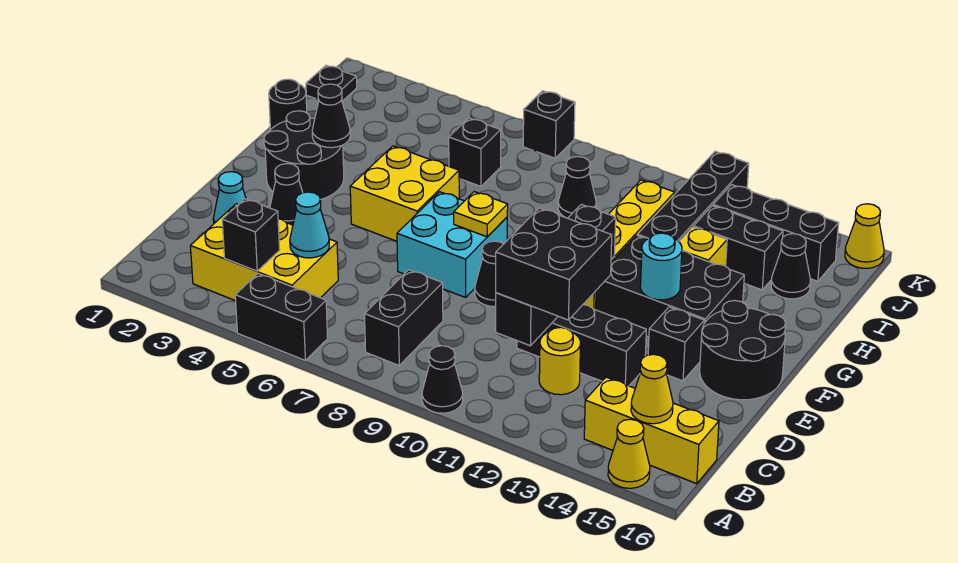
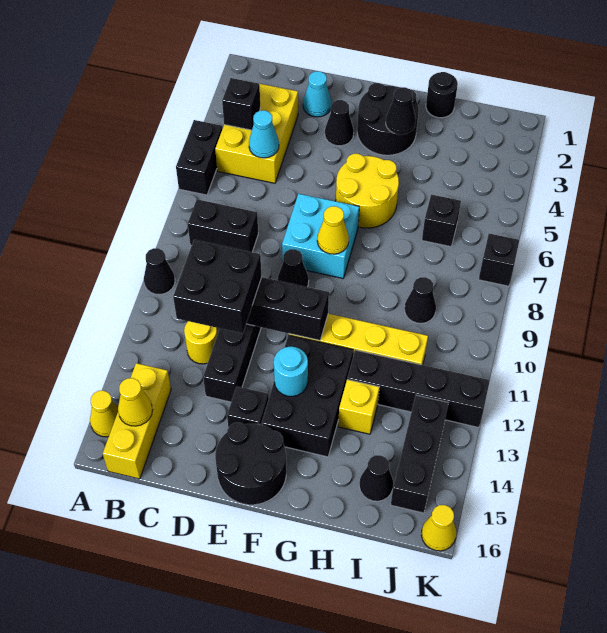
yellow 2x2 brick [350,146,459,241] -> yellow 2x2 round brick [336,154,399,228]
yellow 1x1 plate [454,192,508,237] -> yellow 1x1 cone [317,206,349,254]
black 1x2 brick [694,206,783,290] -> none
black 1x1 plate [306,65,357,101] -> none

